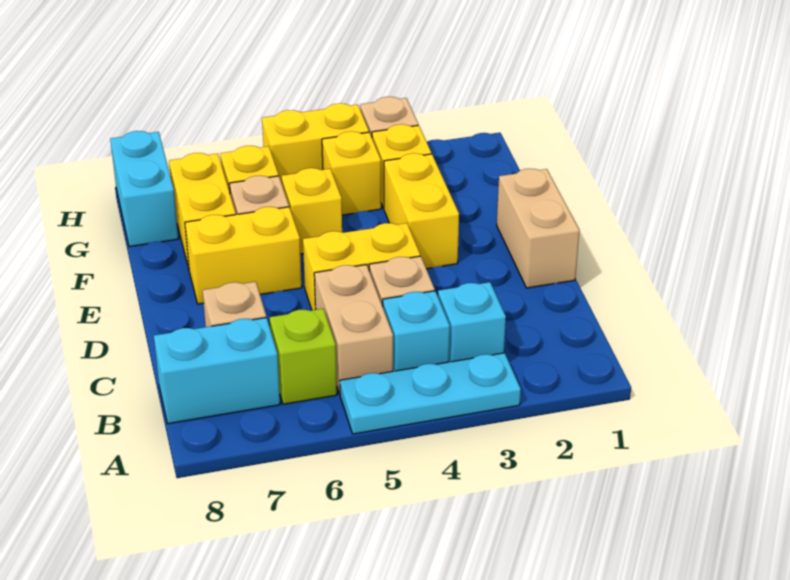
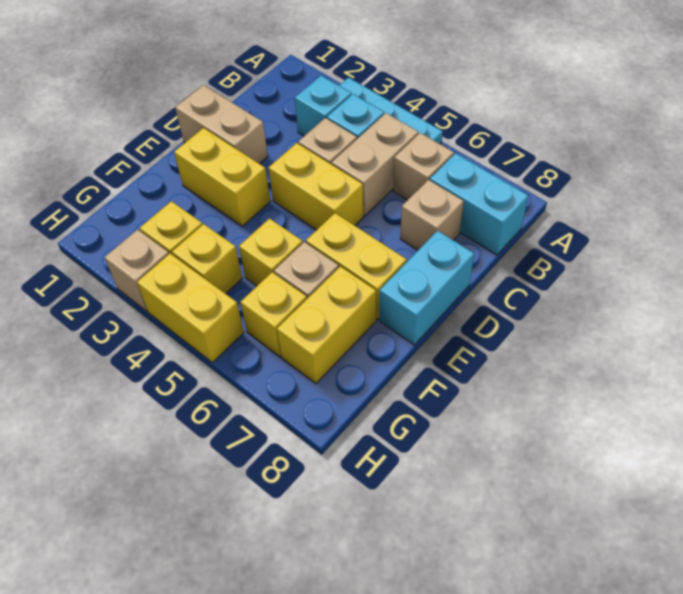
lime 1x1 brick [270,309,337,404] -> tan 1x1 brick [393,133,454,200]
tan 1x2 brick [497,169,579,288] -> tan 1x2 brick turned to [175,85,268,164]
yellow 1x2 brick [384,153,459,269] -> yellow 1x2 brick turned to [174,128,270,226]
cyan 1x2 brick [110,131,178,247] -> cyan 1x2 brick moved to [379,231,474,345]

